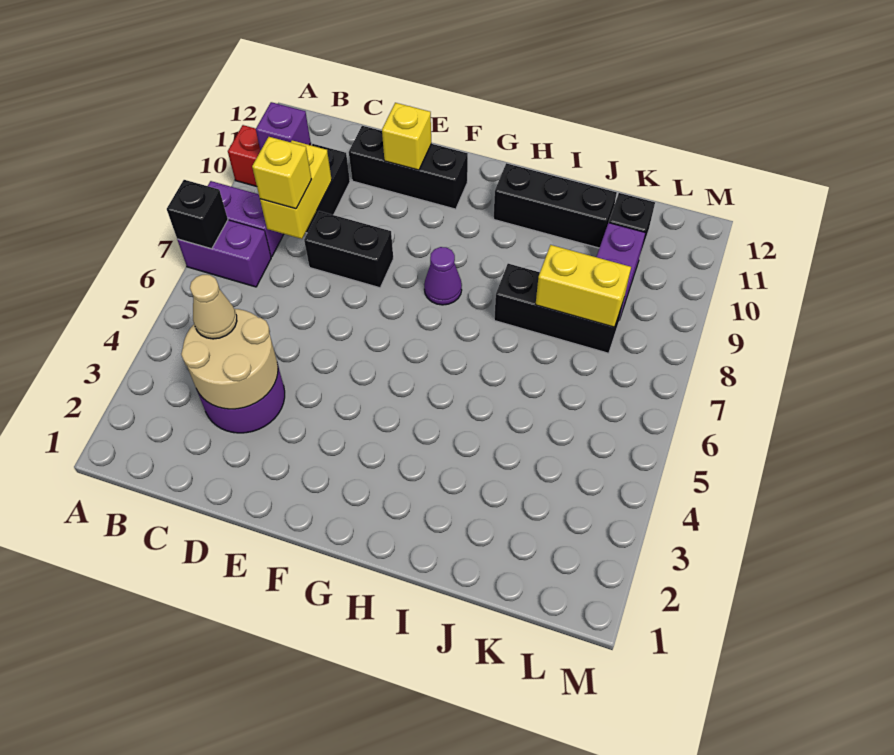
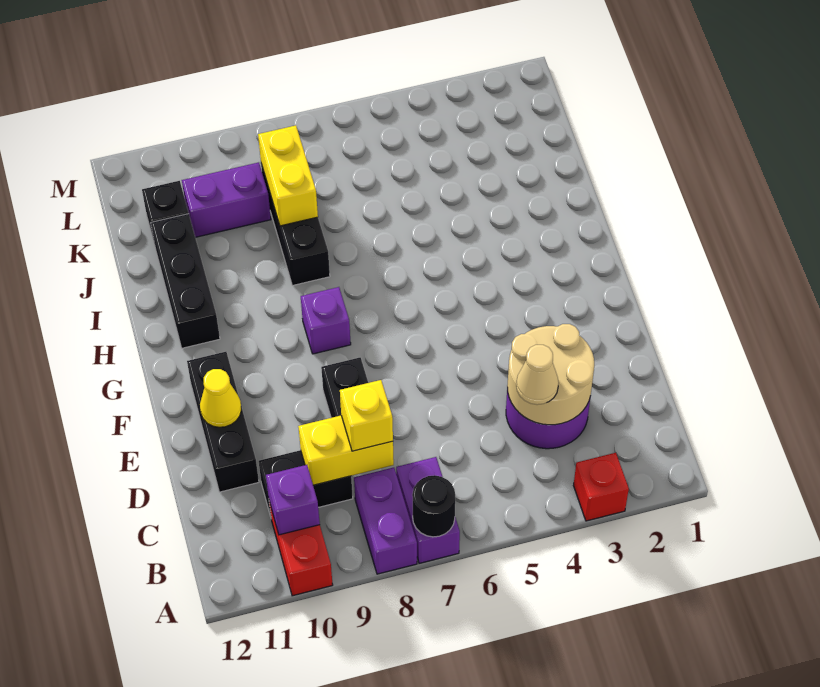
none -> red 1x1 brick [574,453,629,521]
black 1x1 brick [167,180,228,249] -> black 1x1 round brick [412,475,455,537]
yellow 1x1 brick [382,103,431,170] -> yellow 1x1 cone [200,369,241,427]
purple 1x1 cone [424,247,462,305] -> purple 1x1 brick [301,287,351,354]

